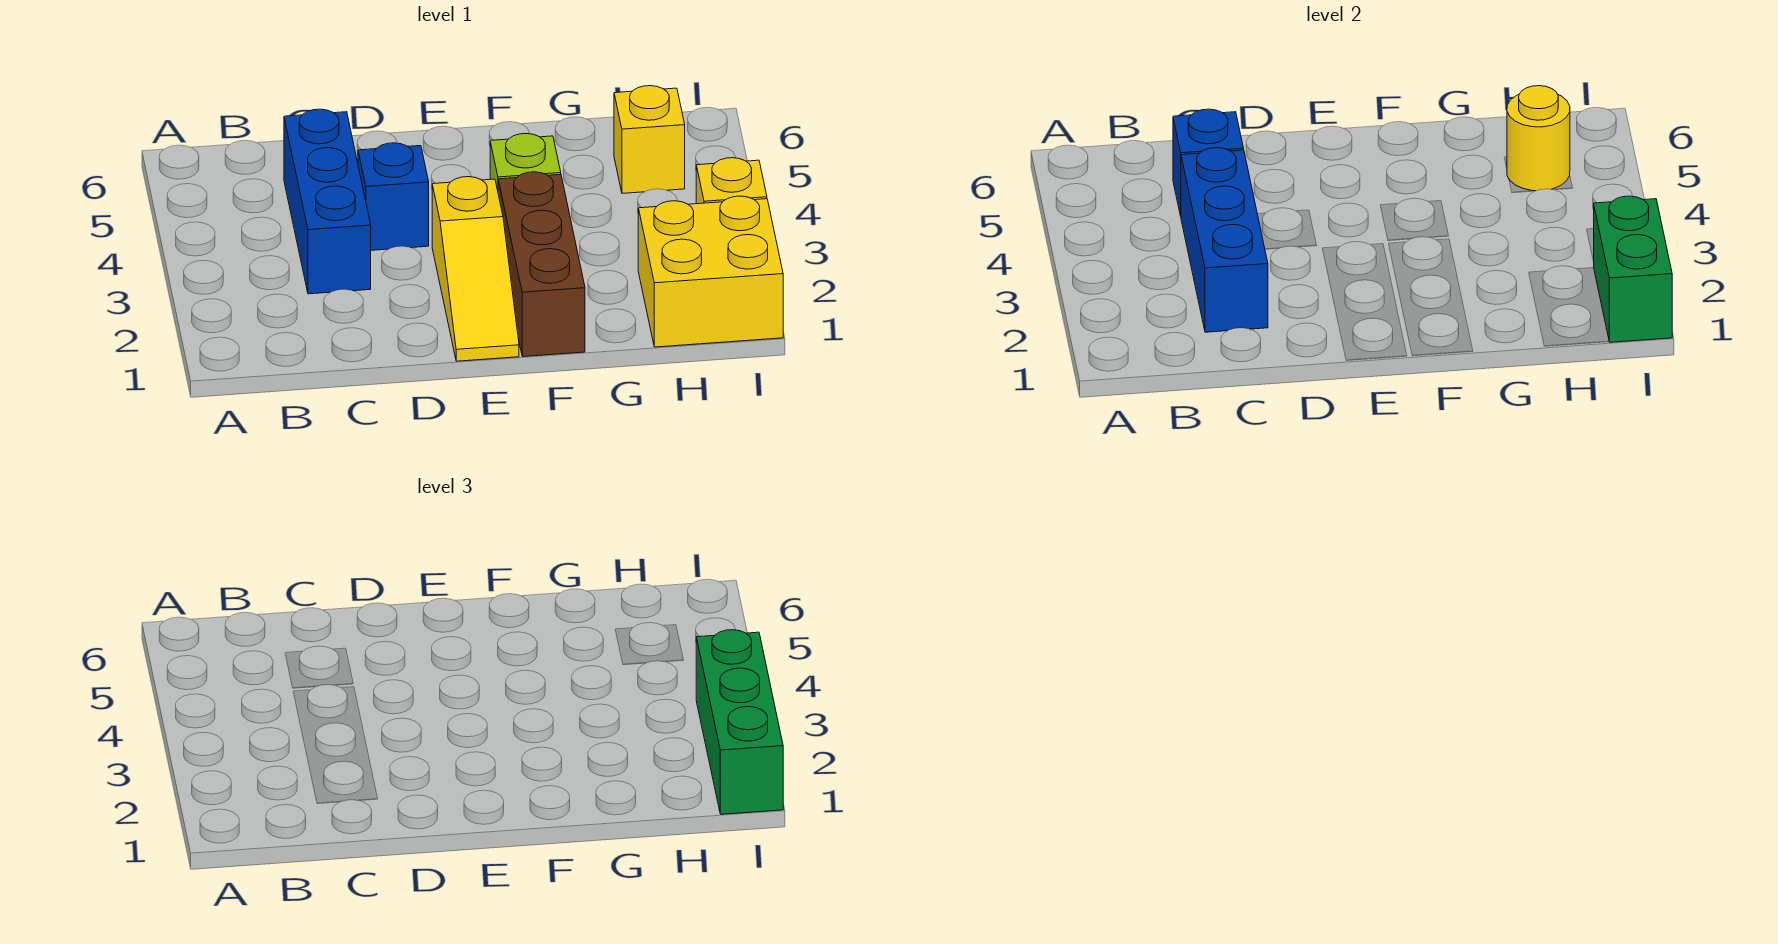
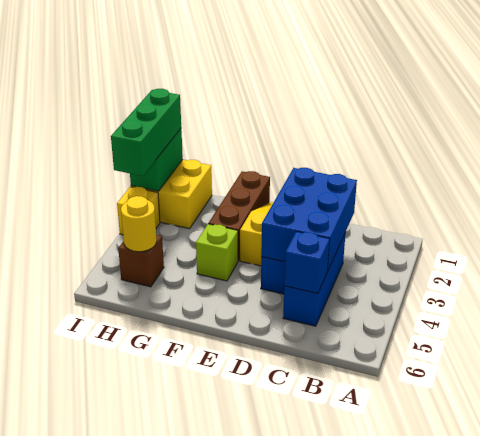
blue 1x3 brick [1181,148,1268,332] -> blue 2x3 brick [261,168,357,271]
yellow 1x1 brick [614,86,685,193] -> brown 1x1 brick [118,235,164,287]

